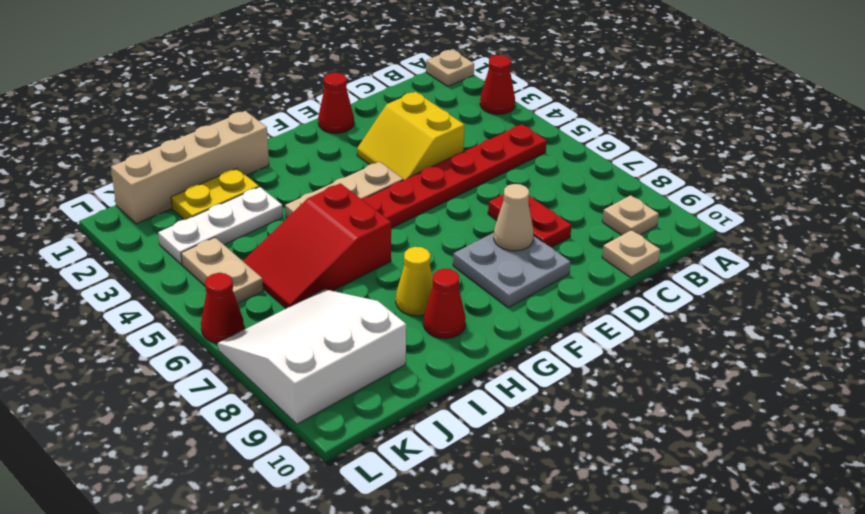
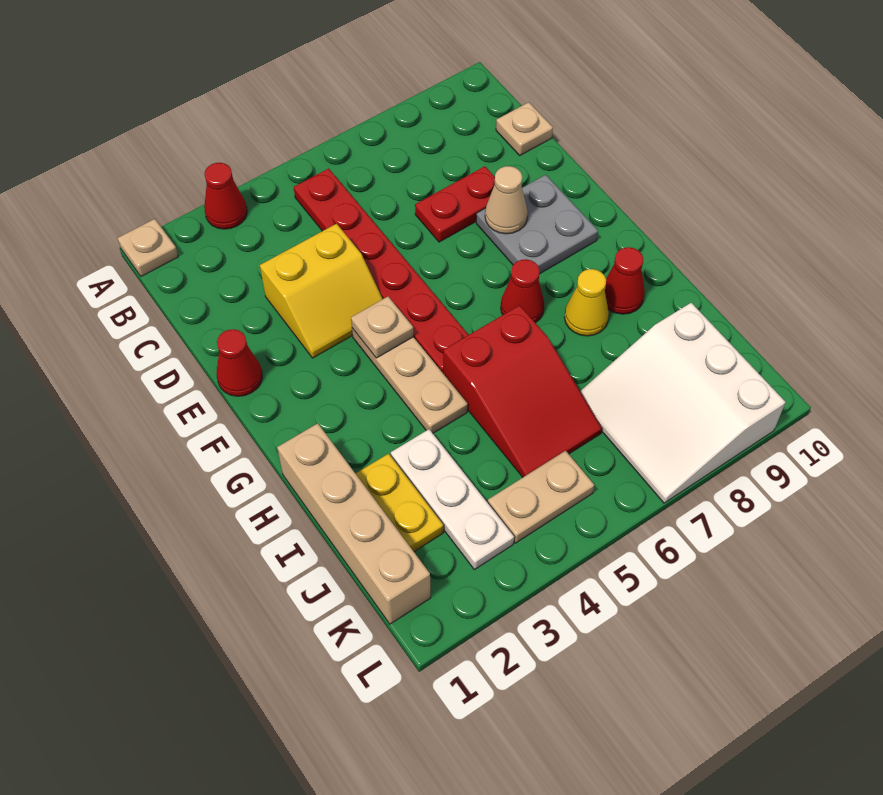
tan 1x1 plate [602,195,659,235] -> tan 1x1 plate moved to [351,297,413,358]
red 1x1 cone [201,273,244,343] -> red 1x1 cone moved to [501,259,544,323]

